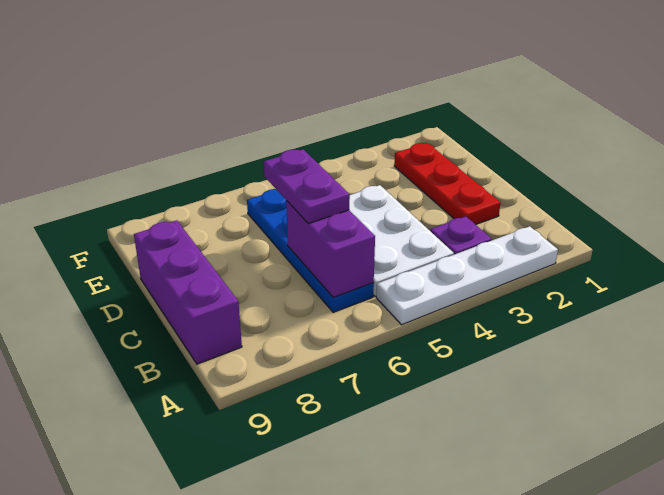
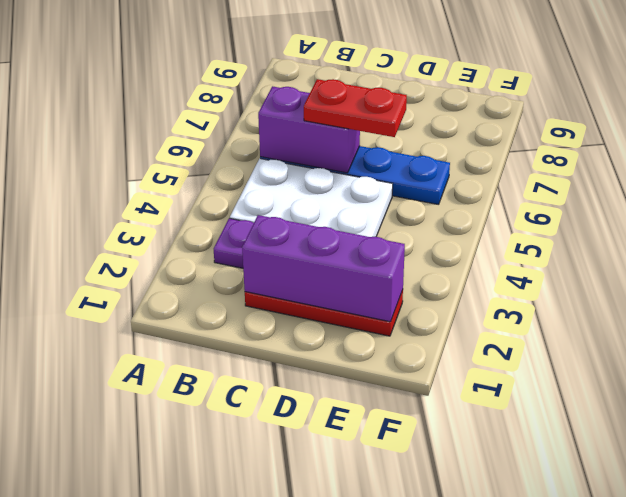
white 1x4 plate [376,226,558,325] -> none
purple 1x3 brick [134,220,242,364] -> purple 1x3 brick moved to [242,215,405,322]
purple 1x2 plate [264,149,350,224] -> red 1x2 plate [304,79,407,137]

